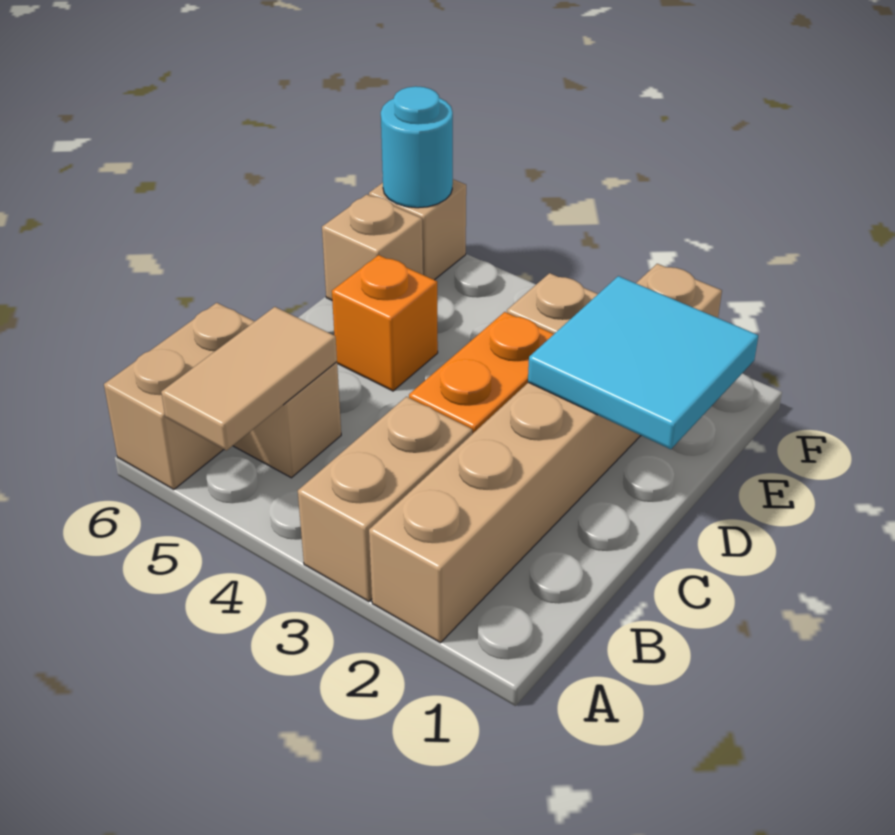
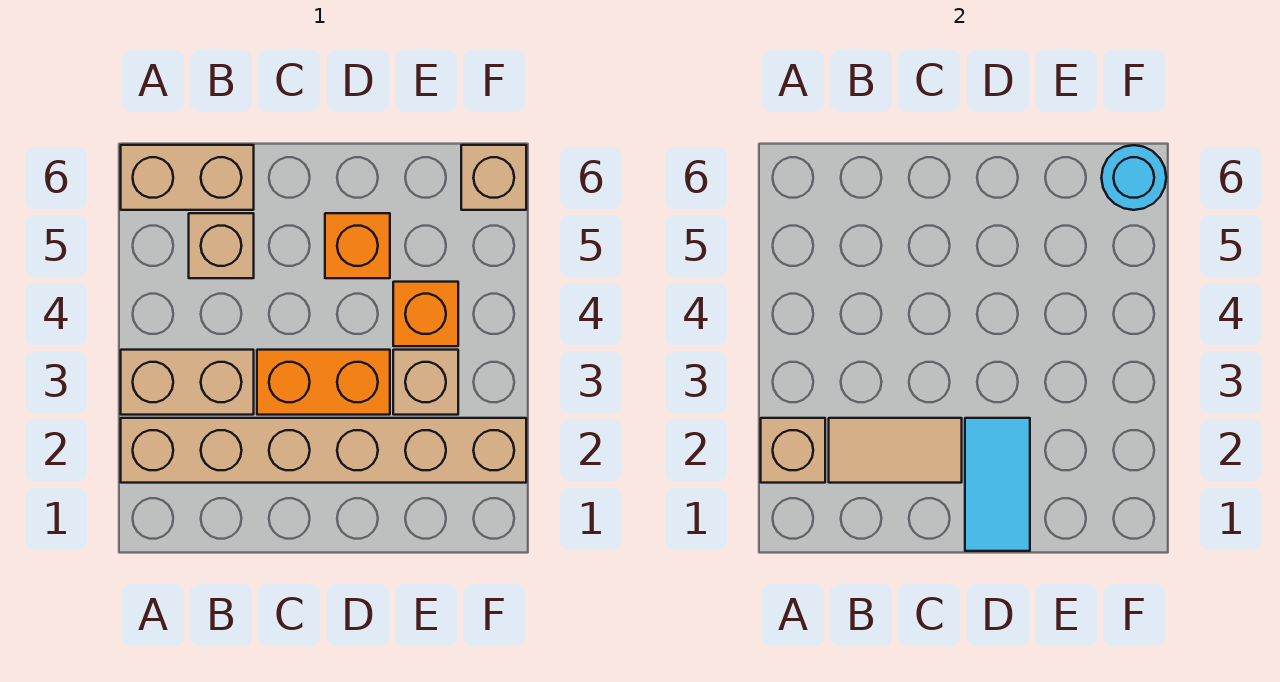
tan 1x2 tile [161,307,337,450] -> tan 1x2 tile moved to [829,418,962,483]
cyan 2x2 tile [528,276,758,449] -> cyan 1x2 tile [965,418,1030,551]
none -> orange 1x1 brick [393,282,458,346]
tan 1x1 brick [322,194,423,300] -> tan 1x1 brick moved to [761,418,825,483]

